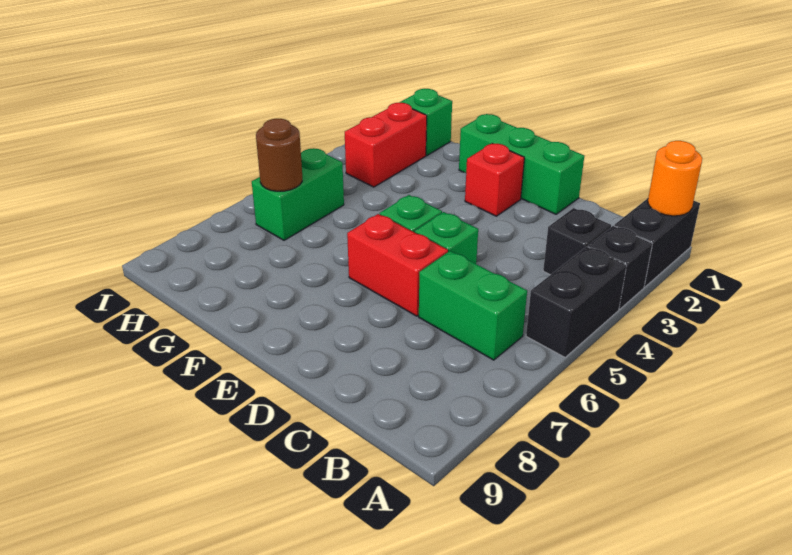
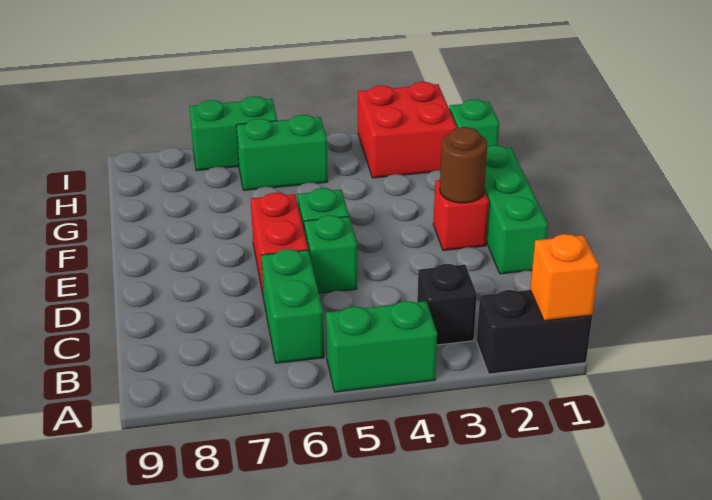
orange 1x1 round brick [648,141,702,216] -> orange 1x1 brick [530,234,599,321]
black 1x1 brick [588,226,652,309] -> none
black 1x2 brick [526,247,627,357] -> green 1x2 brick [326,301,437,392]
red 1x2 brick [345,102,427,187] -> red 2x2 brick [358,82,457,178]
brown 1x1 round brick [256,119,302,191] -> brown 1x1 round brick moved to [440,127,487,203]
none -> green 1x2 brick [189,96,277,171]

